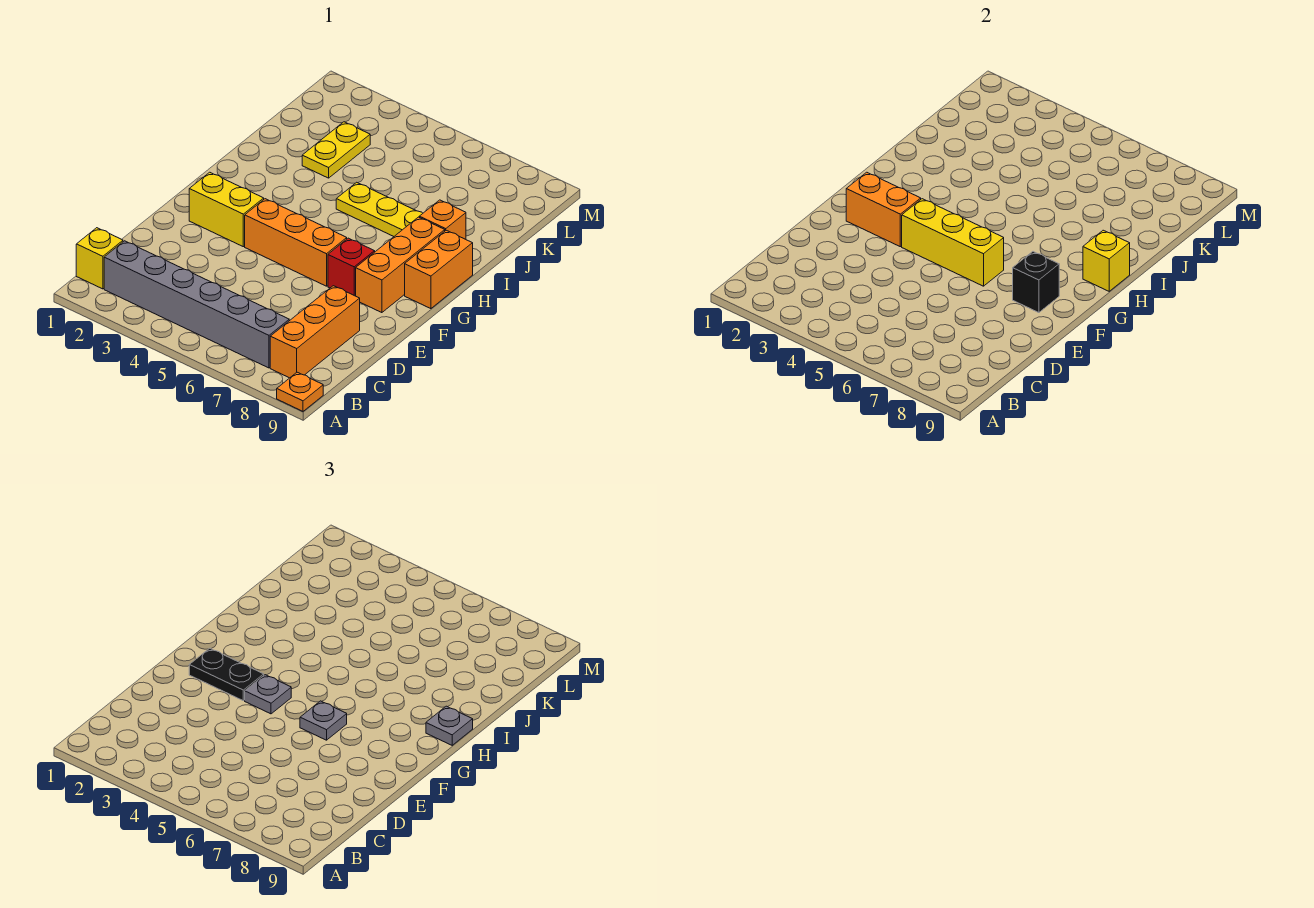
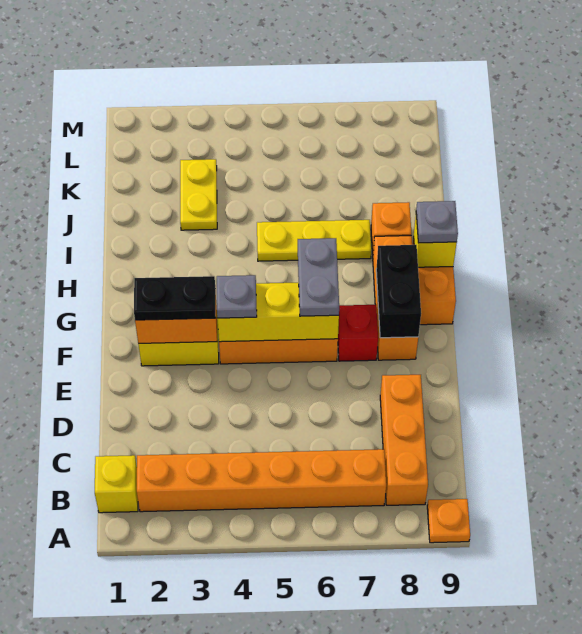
grey 1x6 brick [104,241,289,368] -> orange 1x6 brick [137,449,386,512]
grey 1x1 plate [300,701,347,740] -> grey 1x2 plate [298,238,339,316]
black 1x1 brick [1013,252,1059,313] -> black 1x2 brick [376,245,421,338]

